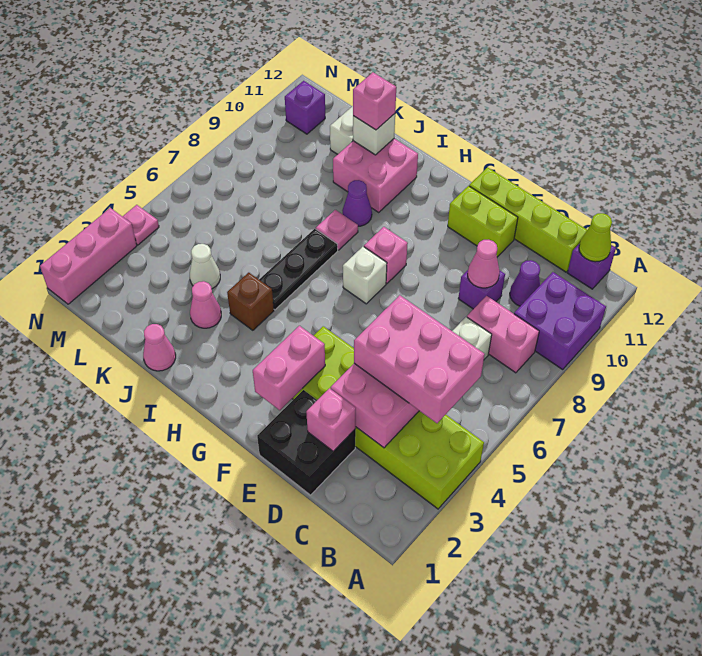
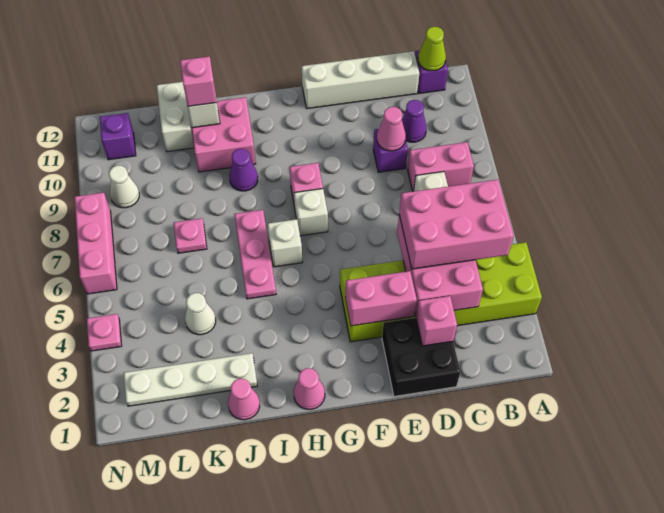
purple 2x2 brick [514,272,606,370] -> none
lime 1x4 brick [469,167,587,272] -> white 1x4 brick [302,51,419,109]
lime 1x2 brick [448,186,518,257] -> none
pink 1x2 brick [253,326,325,410] -> pink 1x2 brick turned to [345,271,417,326]
none -> white 1x1 brick [268,219,302,267]
brown 1x1 brick [227,273,274,330] -> none
black 1x3 plate [259,229,338,310] -> pink 1x3 plate [235,210,276,299]
pink 1x1 plate [316,210,358,250] -> pink 1x1 plate moved to [174,218,207,253]
none -> white 1x4 plate [124,353,257,406]
pink 1x1 cone [190,281,221,328] -> pink 1x1 cone moved to [294,368,325,409]
none -> white 1x1 cone [109,165,139,208]
pink 1x3 brick [40,208,137,304] -> pink 1x3 brick moved to [75,193,117,294]

